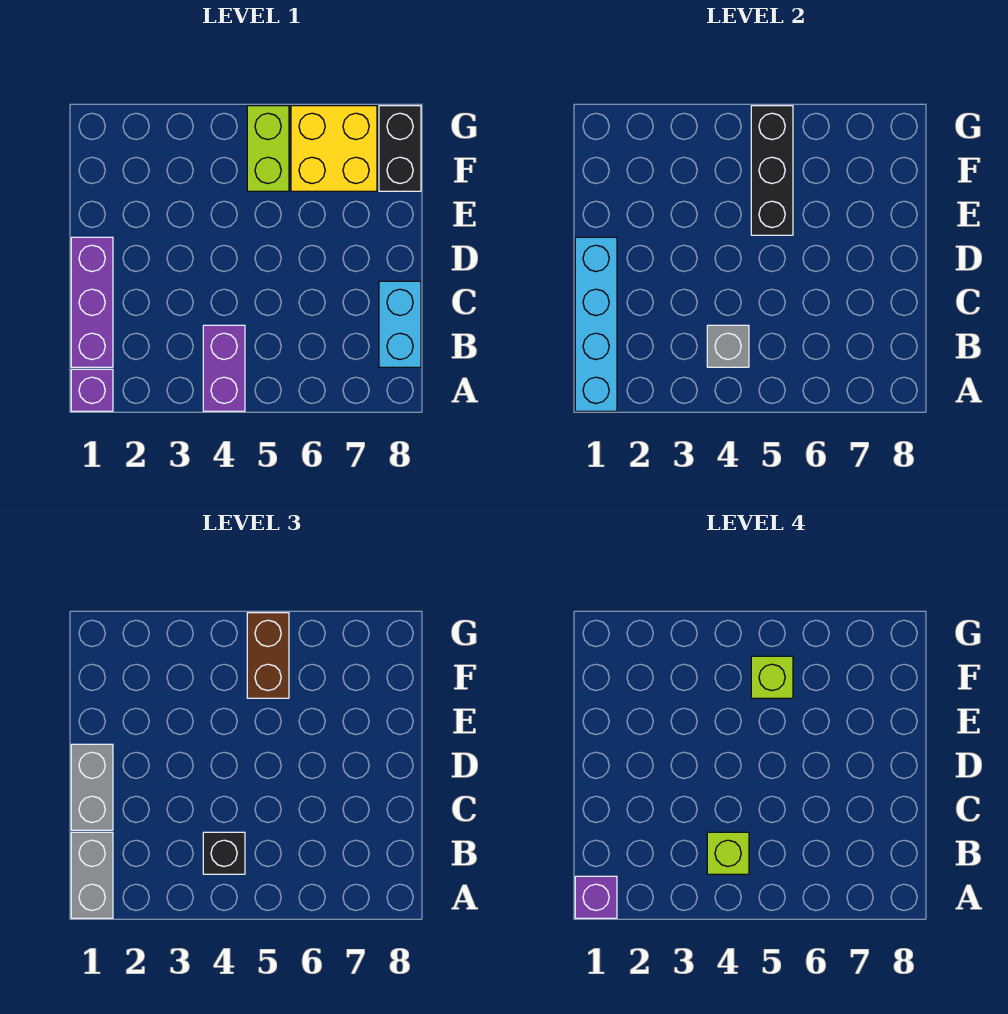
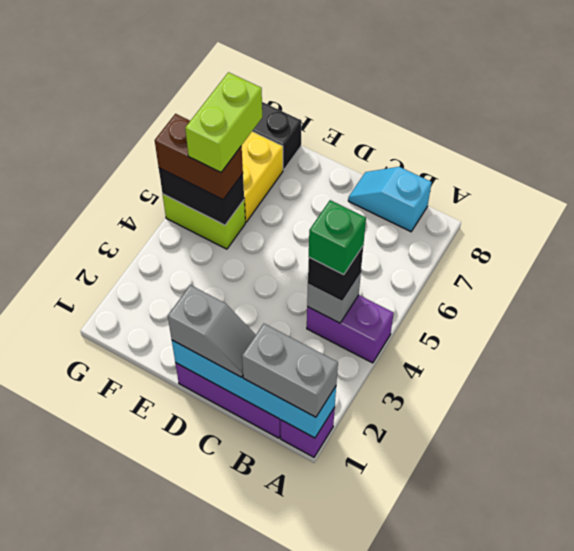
purple 1x1 brick [575,876,617,918] -> none
lime 1x1 brick [707,832,749,874] -> green 1x1 brick [309,200,366,275]
cyan 1x2 brick [379,281,421,367] -> cyan 1x2 slope [348,167,432,232]
grey 1x2 brick [71,744,113,830] -> grey 1x2 slope [168,285,256,377]
black 1x3 brick [751,106,793,235] -> black 1x2 brick [159,168,244,225]
lime 1x1 brick [751,656,793,698] -> lime 1x2 brick [185,72,262,172]

